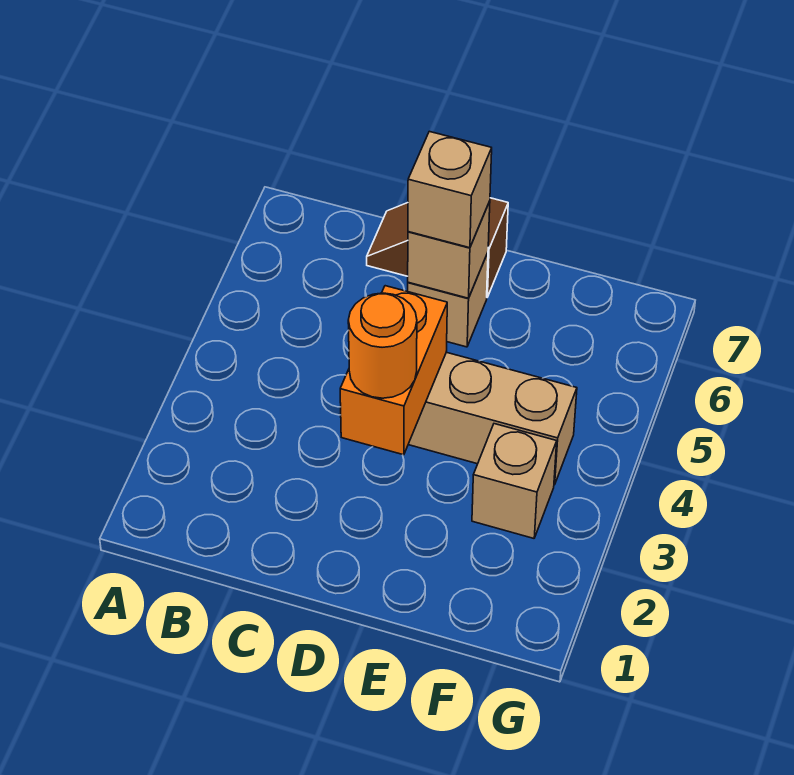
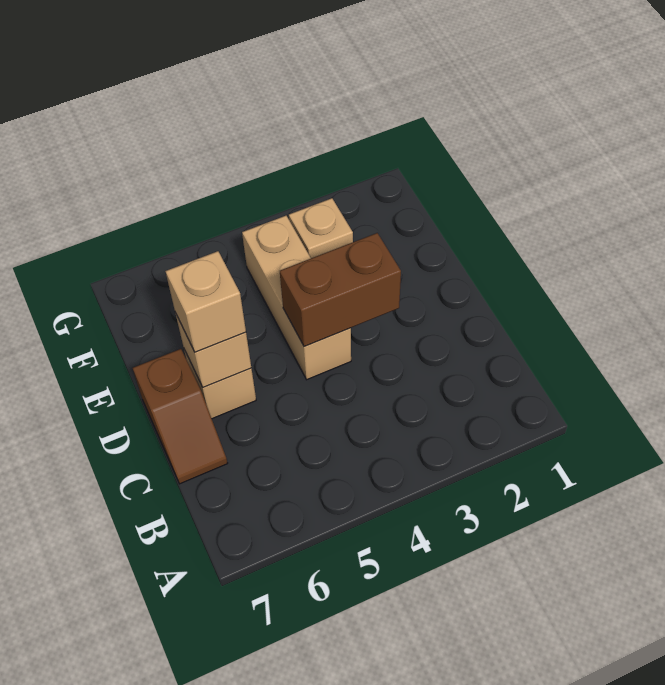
orange 1x2 brick [340,286,447,455] -> brown 1x2 brick [280,233,401,347]
orange 1x1 round brick [348,293,417,398] -> none

